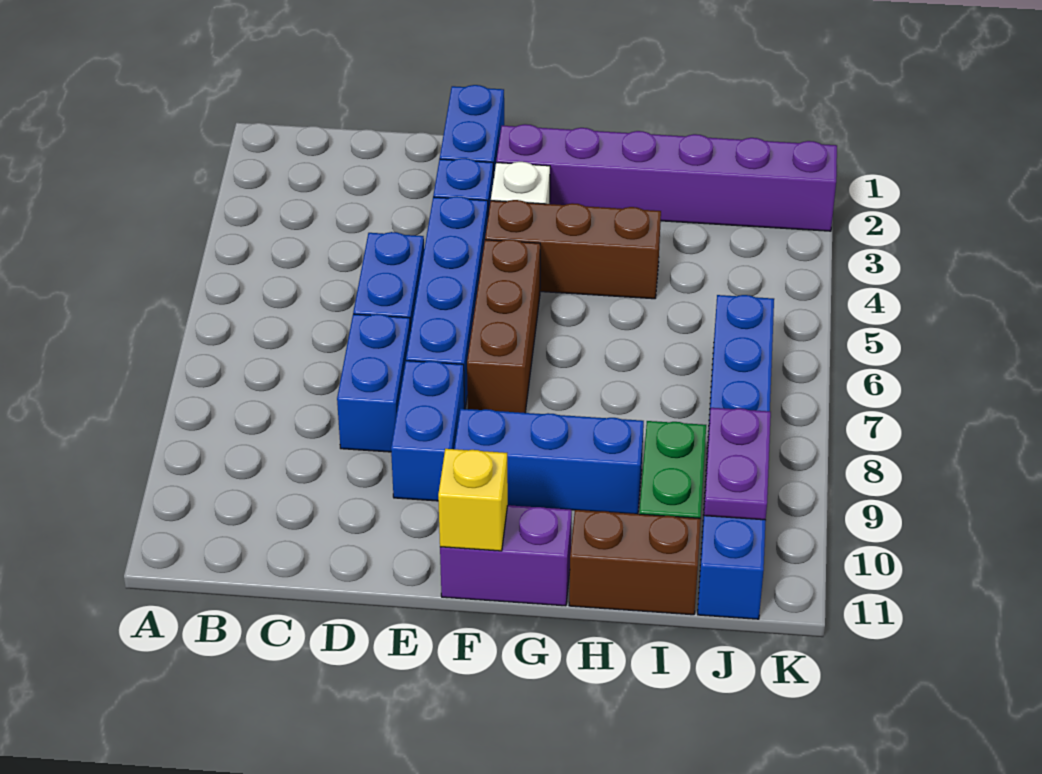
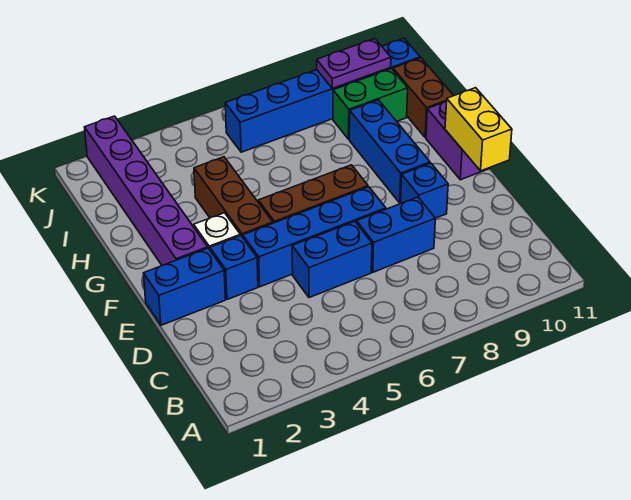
blue 1x2 brick [391,361,465,501] -> blue 1x1 brick [401,163,448,218]
yellow 1x1 brick [438,449,508,551] -> yellow 1x2 brick [445,88,512,171]

